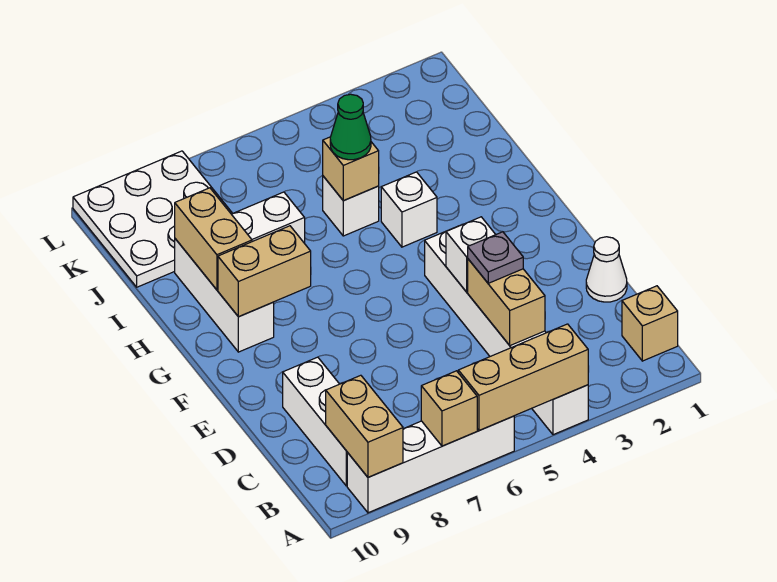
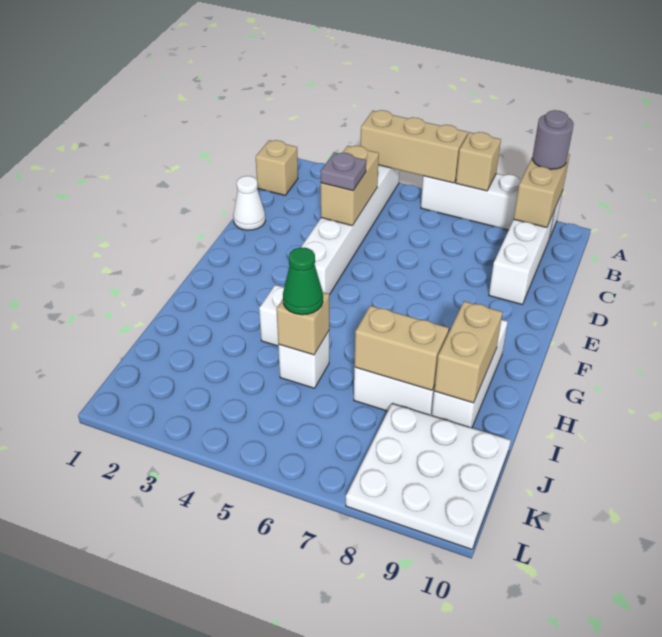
none -> grey 1x1 round brick [532,110,574,169]
white 1x1 brick [446,217,496,292] -> none
tan 1x2 brick [218,226,311,317] -> tan 1x2 brick moved to [354,306,449,390]

